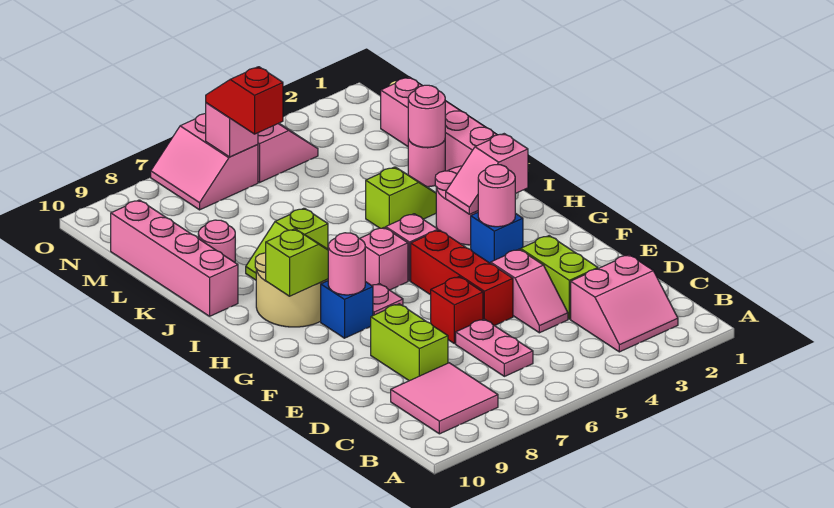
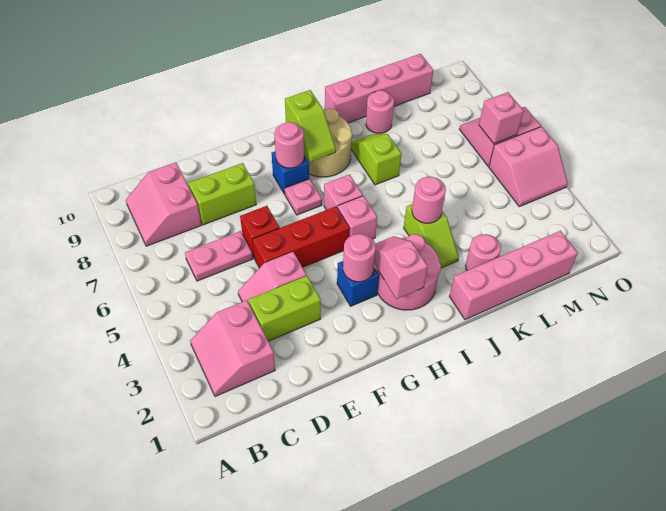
pink 2x2 tile [391,363,498,434] -> pink 2x2 slope [126,162,201,246]
pink 1x1 round brick [408,85,445,147] -> pink 1x1 round brick moved to [412,177,446,223]
red 1x2 slope [206,67,283,134] -> none

